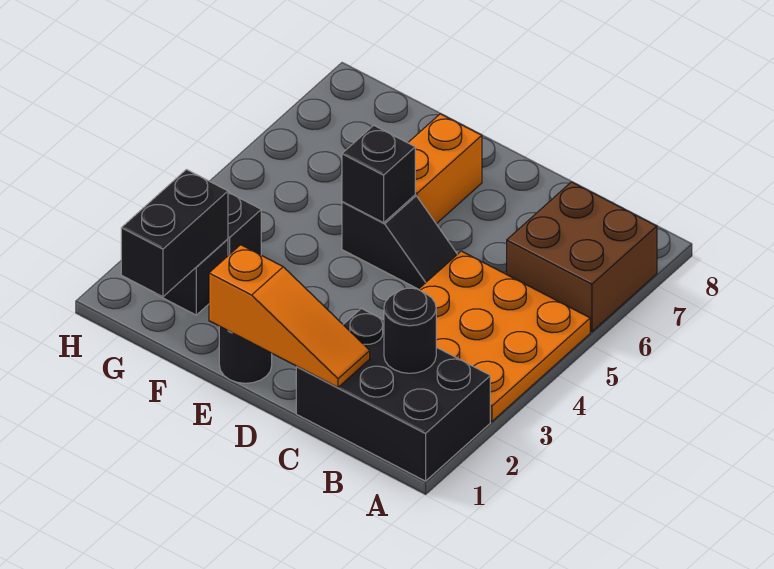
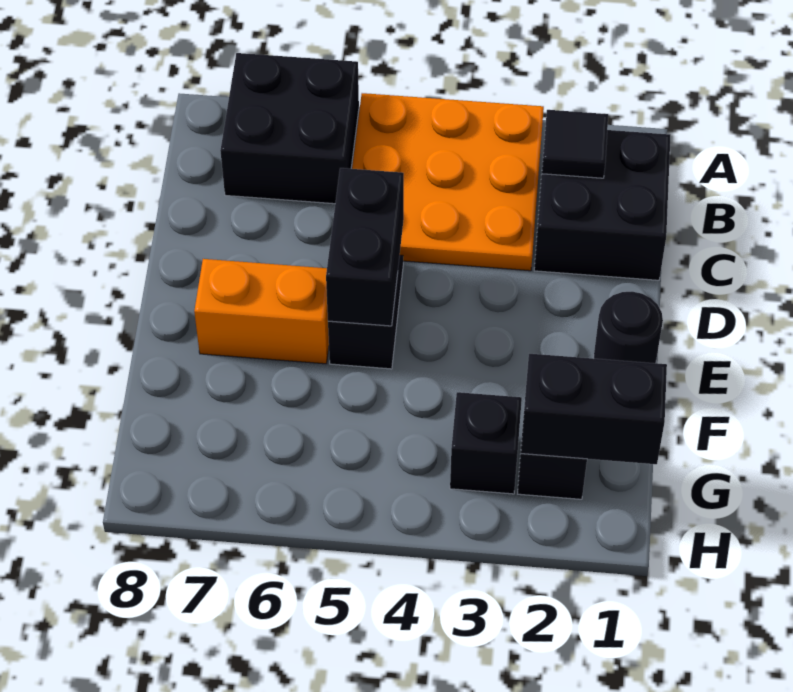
black 2x3 brick [296,309,490,481] -> black 2x2 brick [534,130,670,280]
brown 2x2 brick [507,182,657,332] -> black 2x2 brick [220,53,359,204]
black 1x1 round brick [384,288,436,373] -> black 1x1 tile [542,110,608,178]
orange 1x3 slope [209,245,370,387] -> none
black 1x1 brick [342,125,415,223] -> black 1x2 brick [326,168,404,326]

